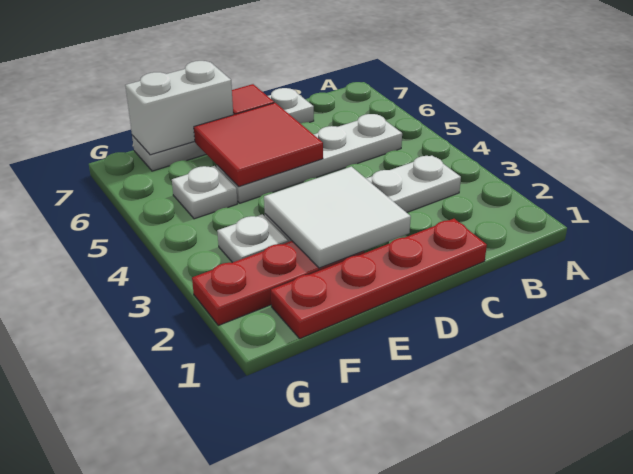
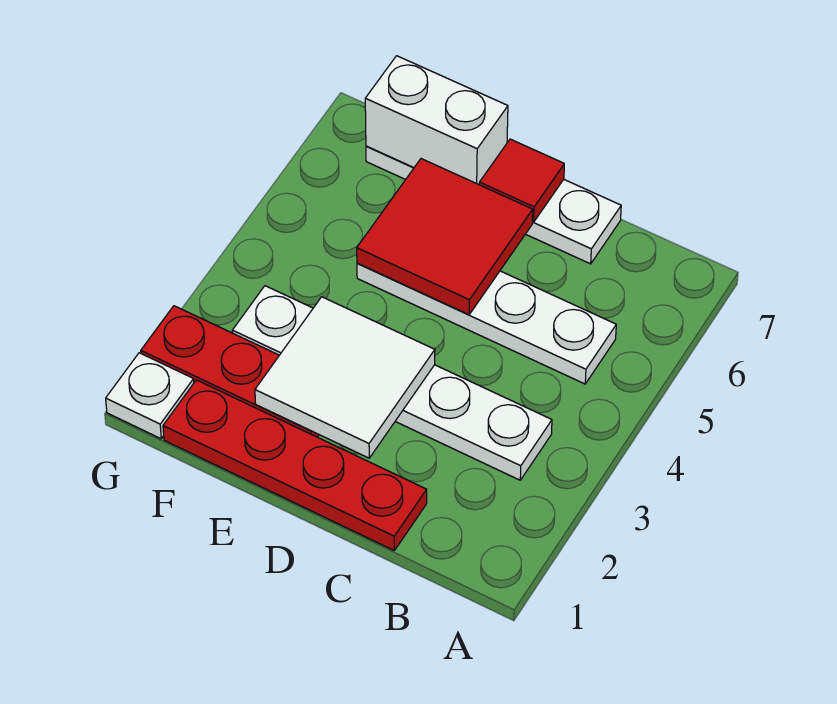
white 1x1 plate [172,166,237,219] -> white 1x1 plate moved to [106,353,194,439]

